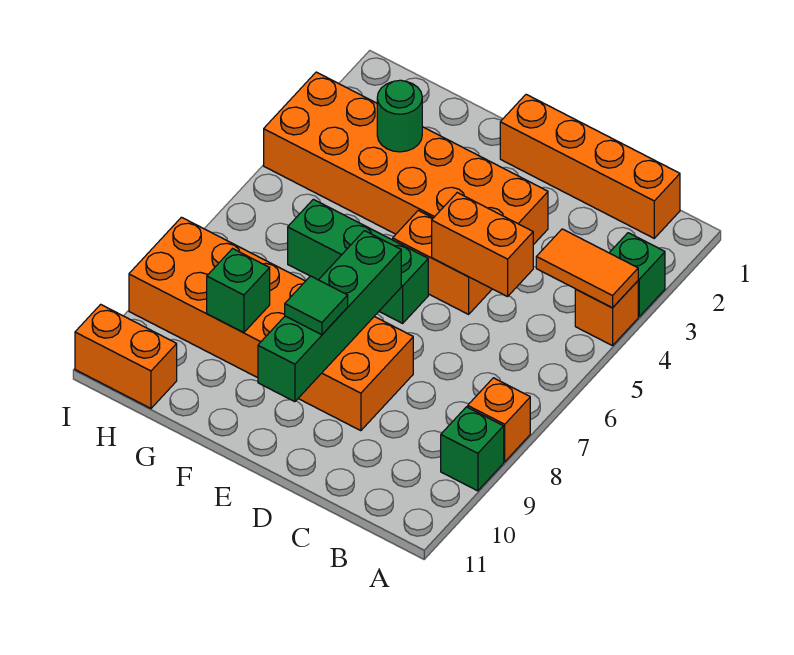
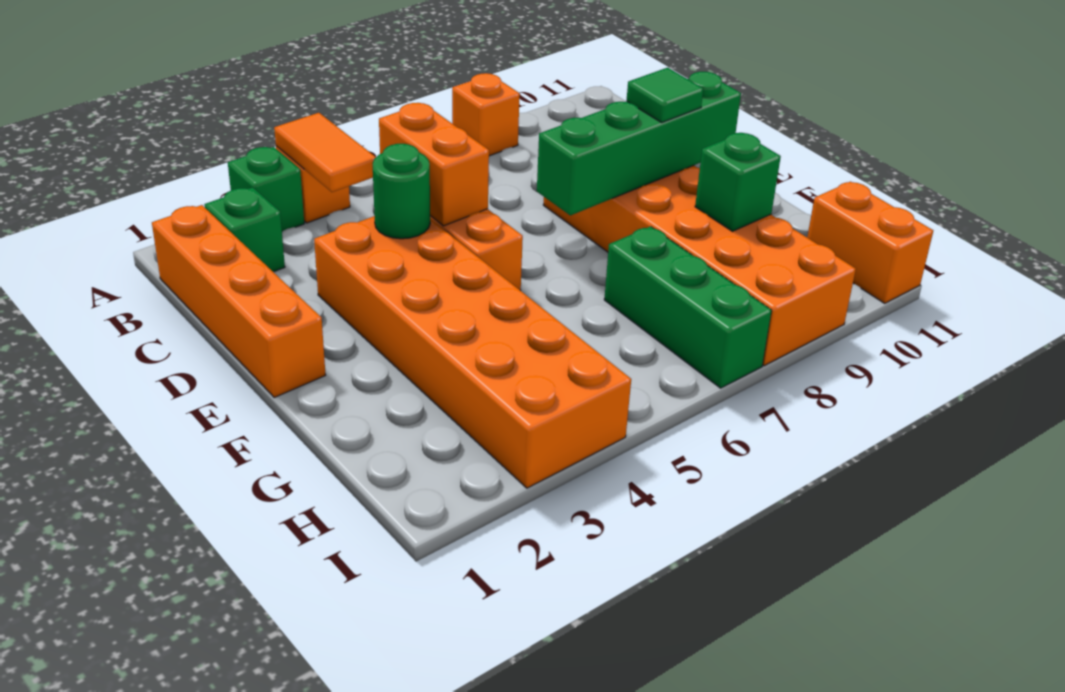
green 1x1 brick [441,407,504,491] -> green 1x1 brick moved to [204,187,285,272]
green 1x3 brick [288,199,428,323] -> green 1x3 brick moved to [604,226,772,388]
green 1x1 round brick [377,80,422,152] -> green 1x1 round brick moved to [373,144,430,239]

